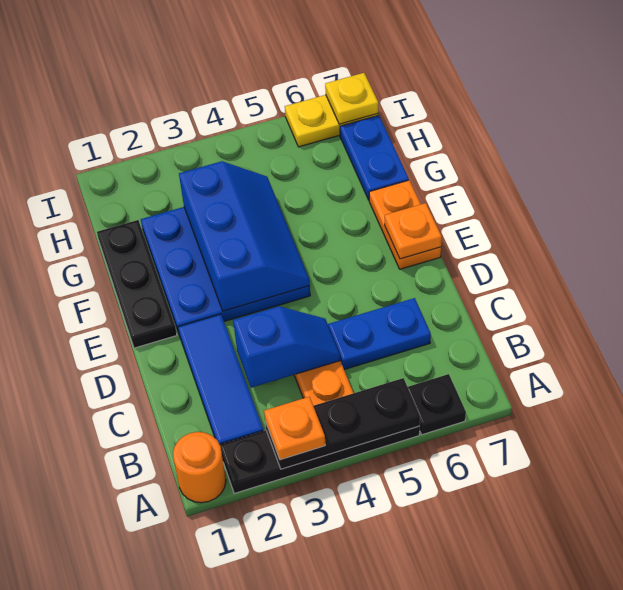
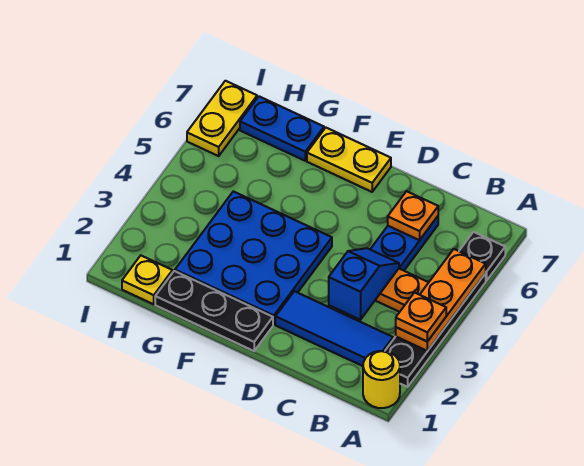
orange 1x1 round brick [173,432,226,503] -> yellow 1x1 round brick [363,351,400,408]
black 1x3 plate [265,378,420,469] -> orange 1x3 plate [396,249,486,351]
blue 2x3 slope [179,161,310,311] -> none
orange 1x2 plate [369,180,441,269] -> yellow 1x2 plate [307,128,391,192]
orange 1x1 plate [385,203,442,259] -> orange 1x1 plate moved to [388,191,438,240]
yellow 1x1 plate [325,73,378,124] -> yellow 1x1 plate moved to [122,256,173,304]

